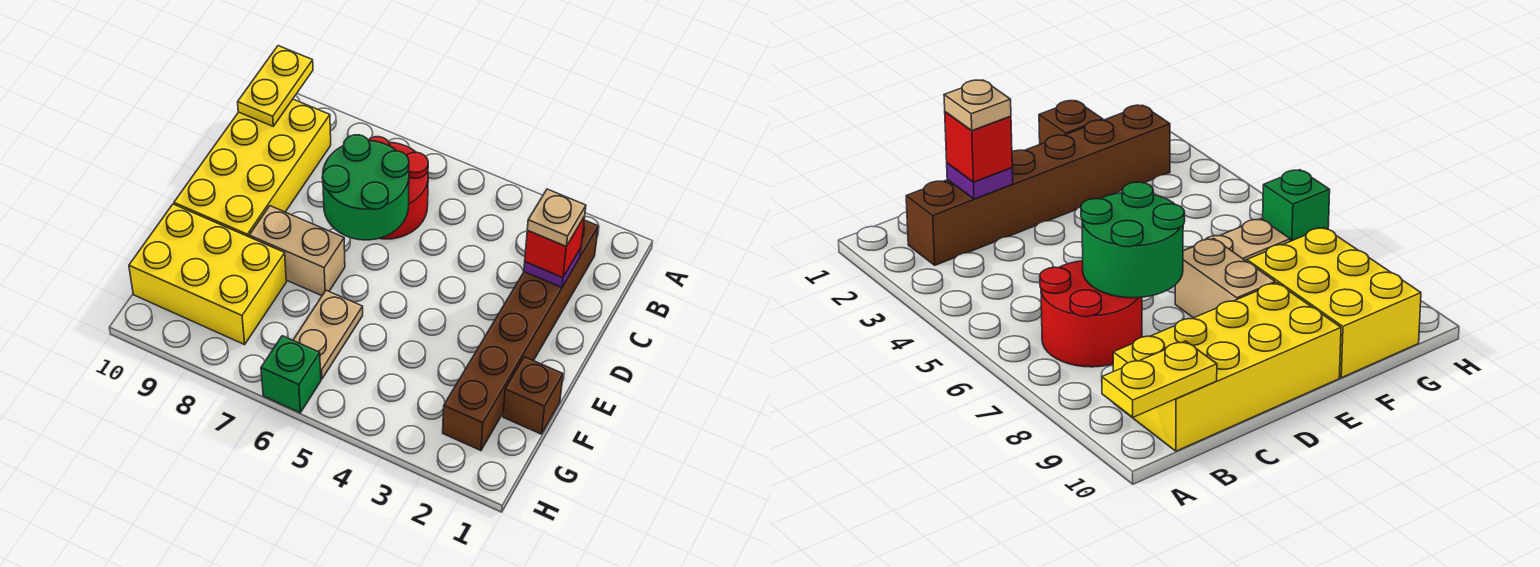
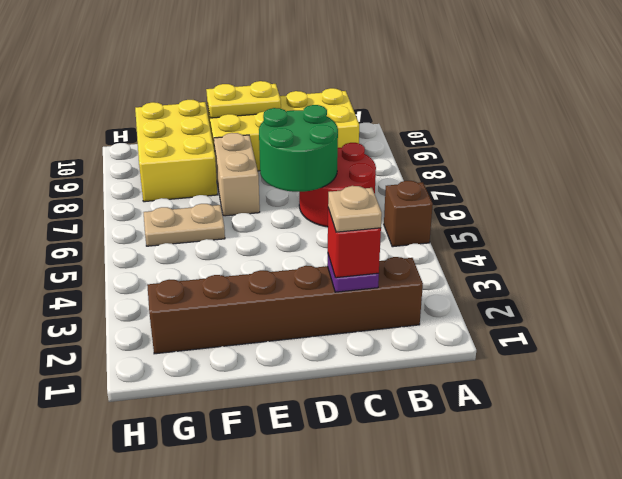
yellow 1x2 plate [238,46,313,126] -> yellow 1x2 plate moved to [206,81,281,118]
brown 1x1 brick [503,357,563,434] -> brown 1x1 brick moved to [384,181,433,247]
green 1x1 brick [261,336,321,413] -> none

